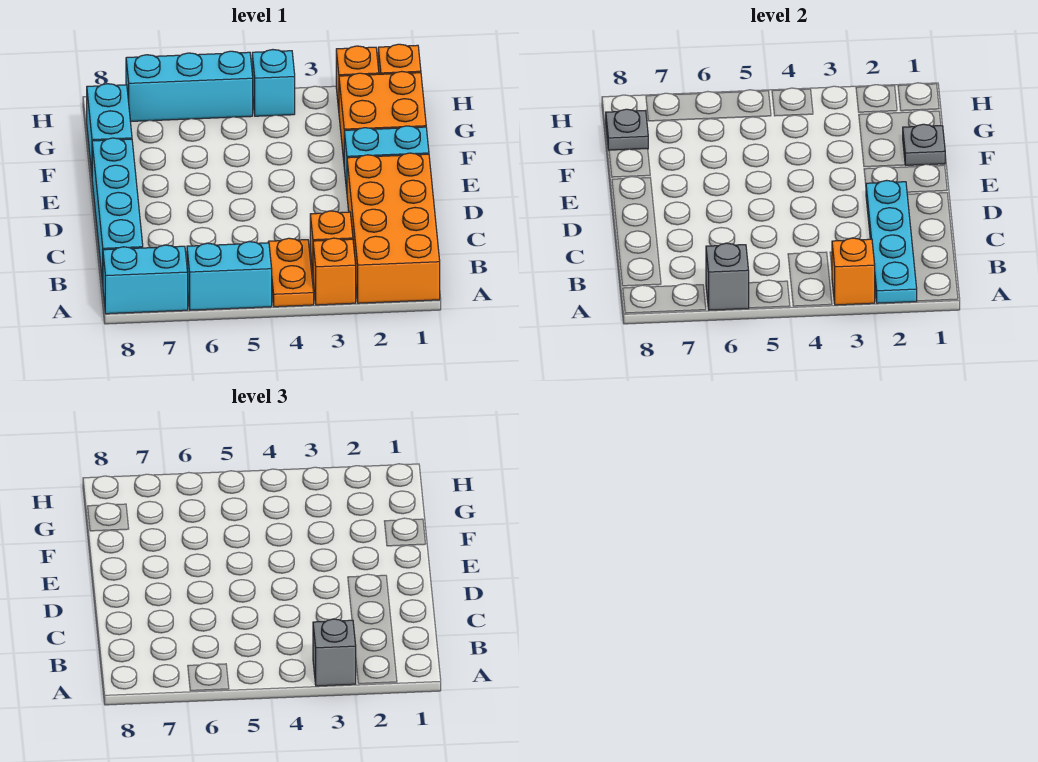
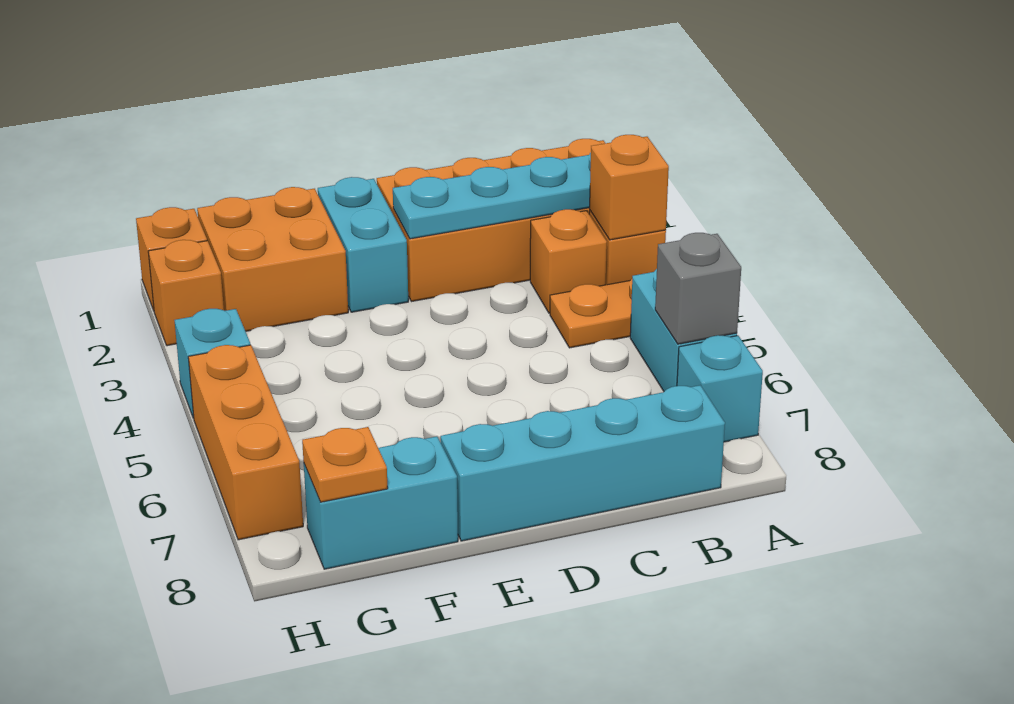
grey 1x1 brick [313,619,356,686] -> none
cyan 1x2 brick [103,245,188,314] -> cyan 1x1 brick [677,335,763,442]
grey 1x1 plate [903,124,945,165] -> none
grey 1x1 plate [606,109,648,150] -> orange 1x1 plate [302,427,388,502]
cyan 1x3 brick [126,51,253,121] -> orange 1x3 brick [188,345,303,540]

